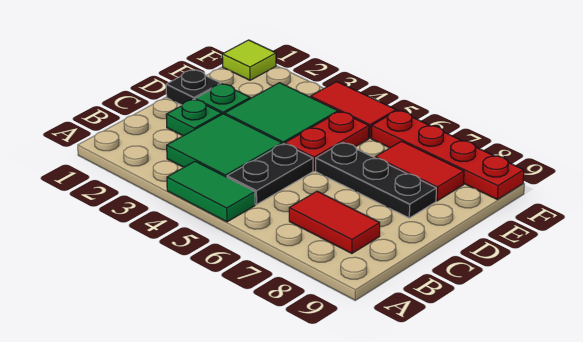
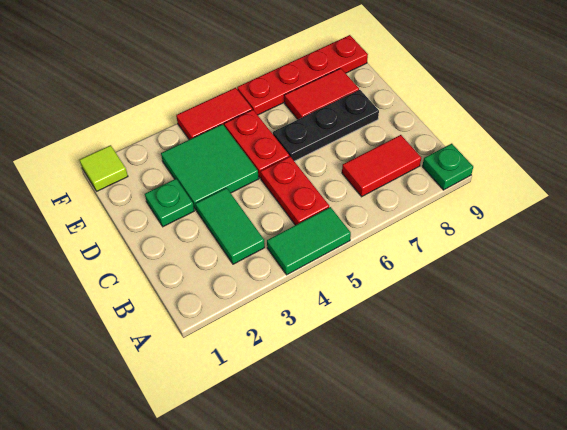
green 2x2 tile [167,114,282,177] -> green 1x2 tile [196,188,265,264]
black 1x2 plate [227,144,313,205] -> red 1x2 plate [260,156,329,225]
green 1x1 plate [166,99,222,136] -> green 1x1 plate moved to [422,144,473,190]
black 1x1 plate [166,70,221,105] -> none

